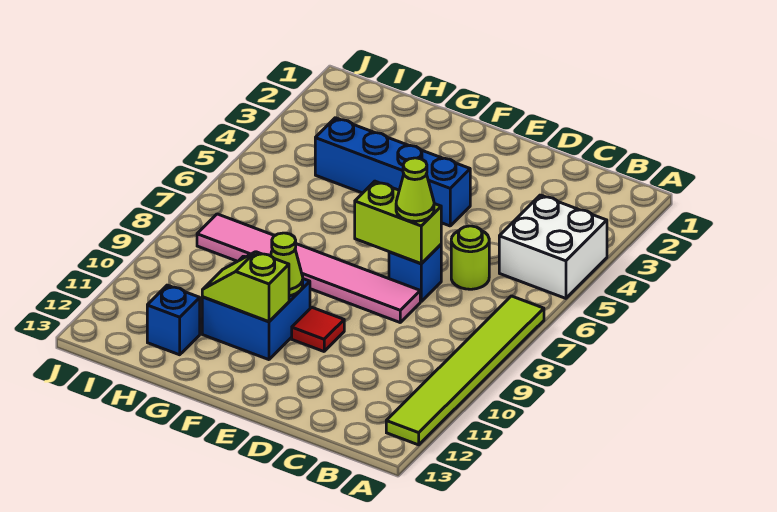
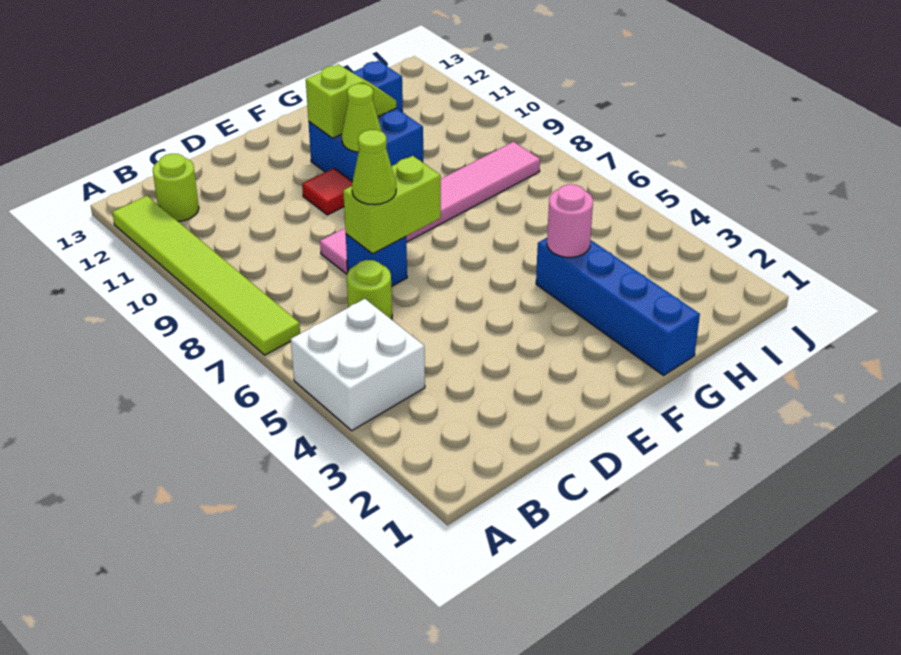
none -> lime 1x1 round brick [153,154,199,221]
blue 1x4 brick [315,118,470,226] -> blue 1x4 brick turned to [536,238,700,375]
none -> pink 1x1 round brick [547,184,593,257]

